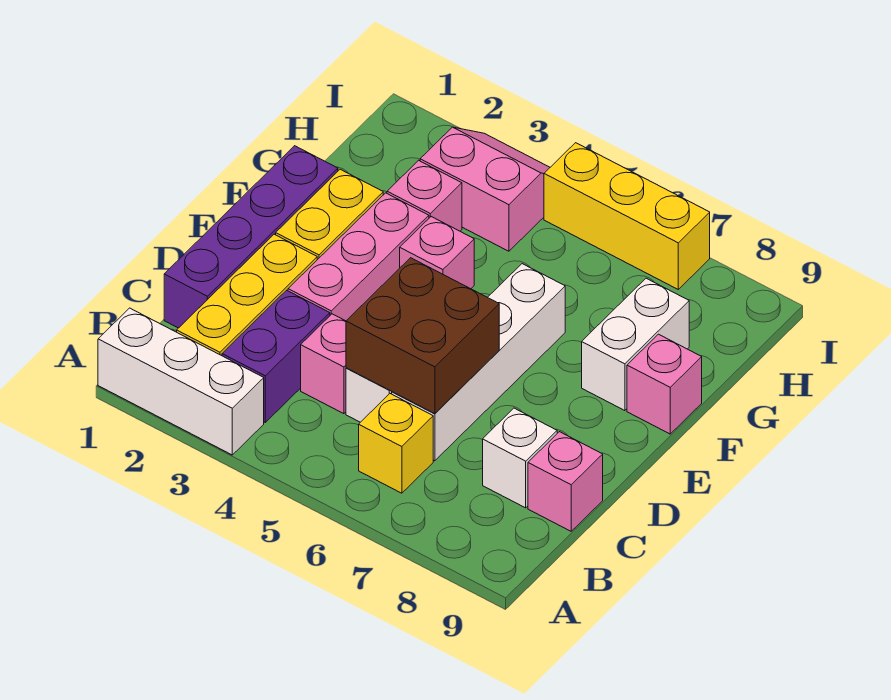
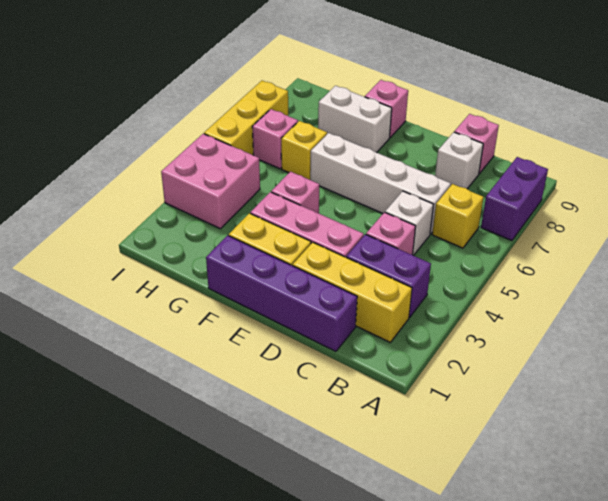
white 1x3 brick [98,308,264,455] -> none
none -> purple 1x2 brick [481,157,548,241]
brown 2x2 brick [346,258,499,414] -> none
pink 1x1 brick [387,160,462,231] -> pink 1x1 brick moved to [252,109,298,169]
none -> yellow 1x1 brick [281,121,327,180]
pink 2x2 slope [420,127,550,251] -> pink 2x2 brick [161,134,260,229]

